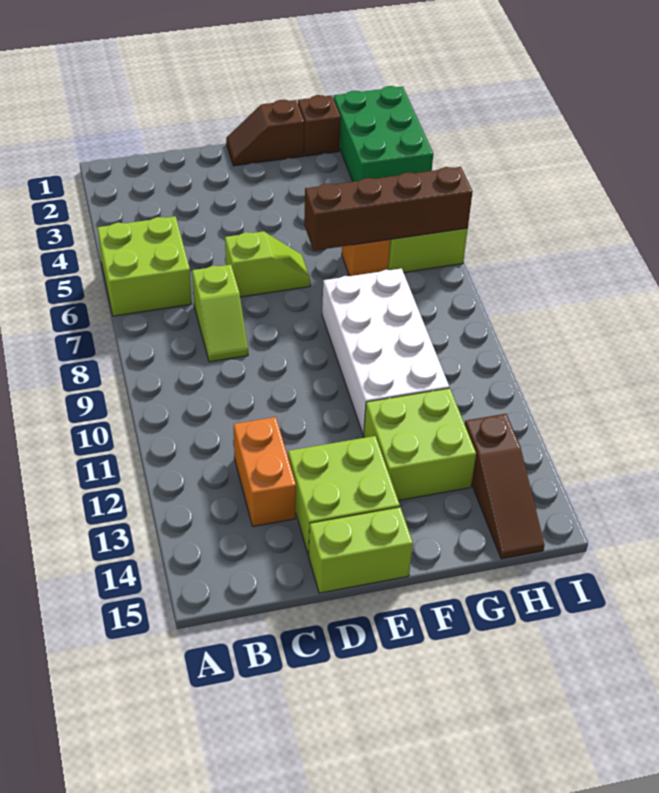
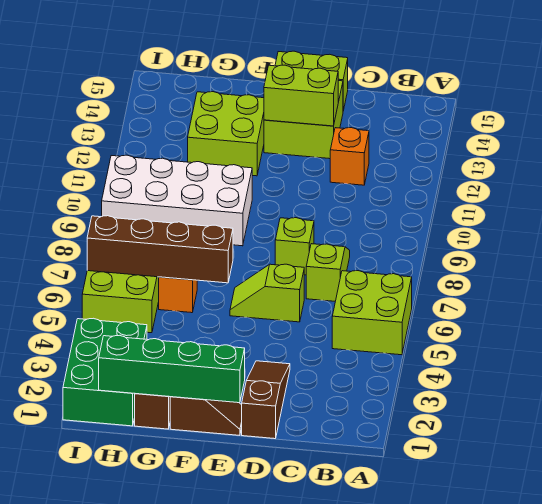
orange 1x2 brick [234,417,296,526] -> orange 1x1 brick [330,128,369,185]
none -> lime 1x1 brick [275,218,314,275]
none -> lime 1x2 brick [264,65,338,126]
none -> green 1x4 brick [99,335,245,403]
white 2x4 brick [322,268,449,435] -> white 2x4 brick turned to [102,155,252,246]
brown 1x3 slope [465,414,545,559] -> brown 1x3 slope moved to [242,361,290,439]

